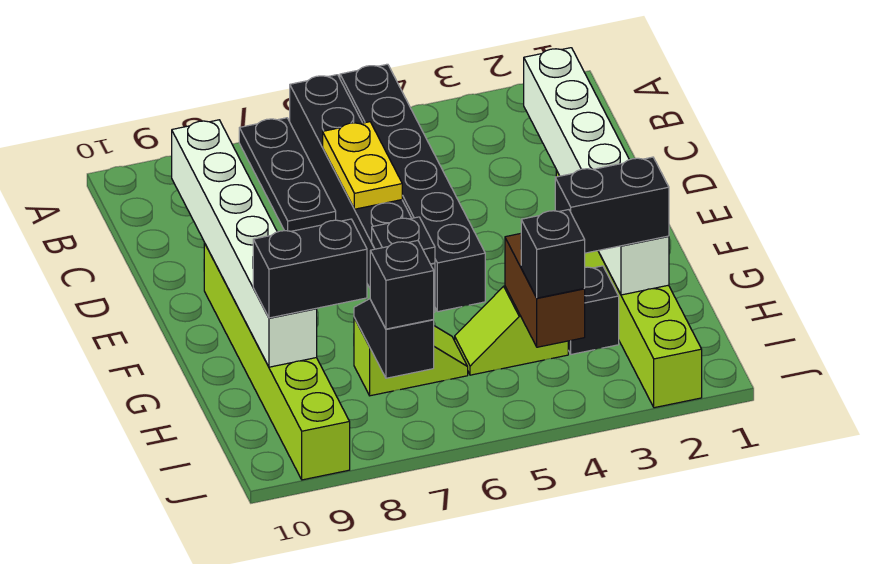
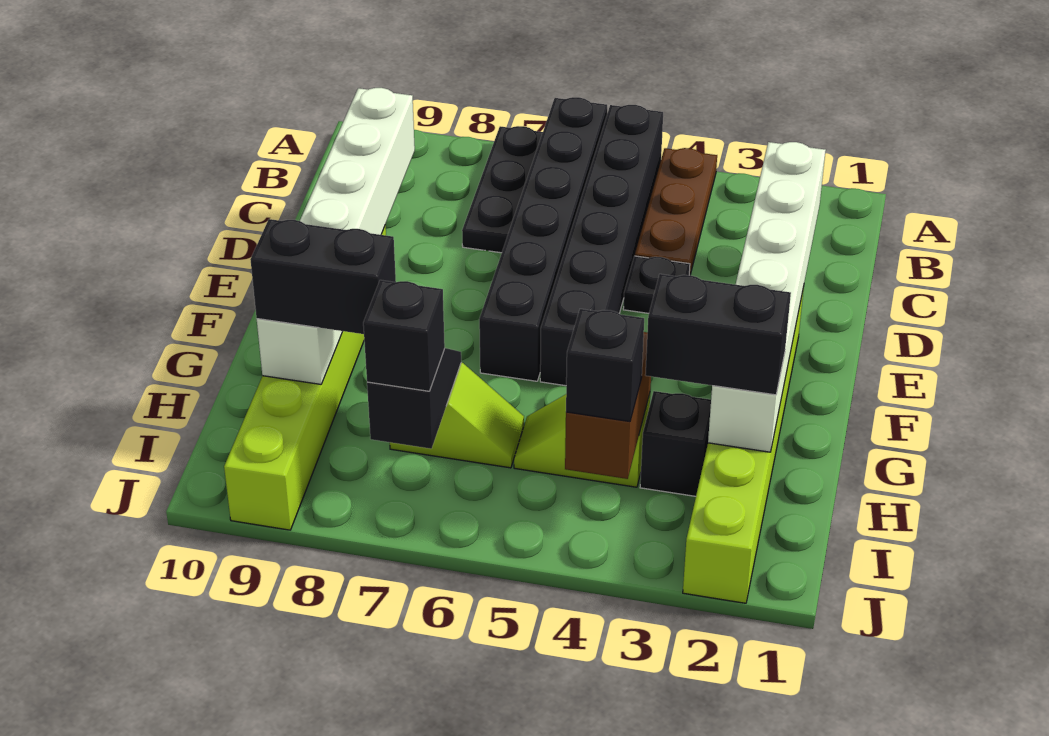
none -> brown 1x3 plate [635,148,717,275]
yellow 1x2 plate [323,122,402,209] -> none
black 1x1 plate [372,217,435,264] -> black 1x1 plate moved to [623,256,690,313]

